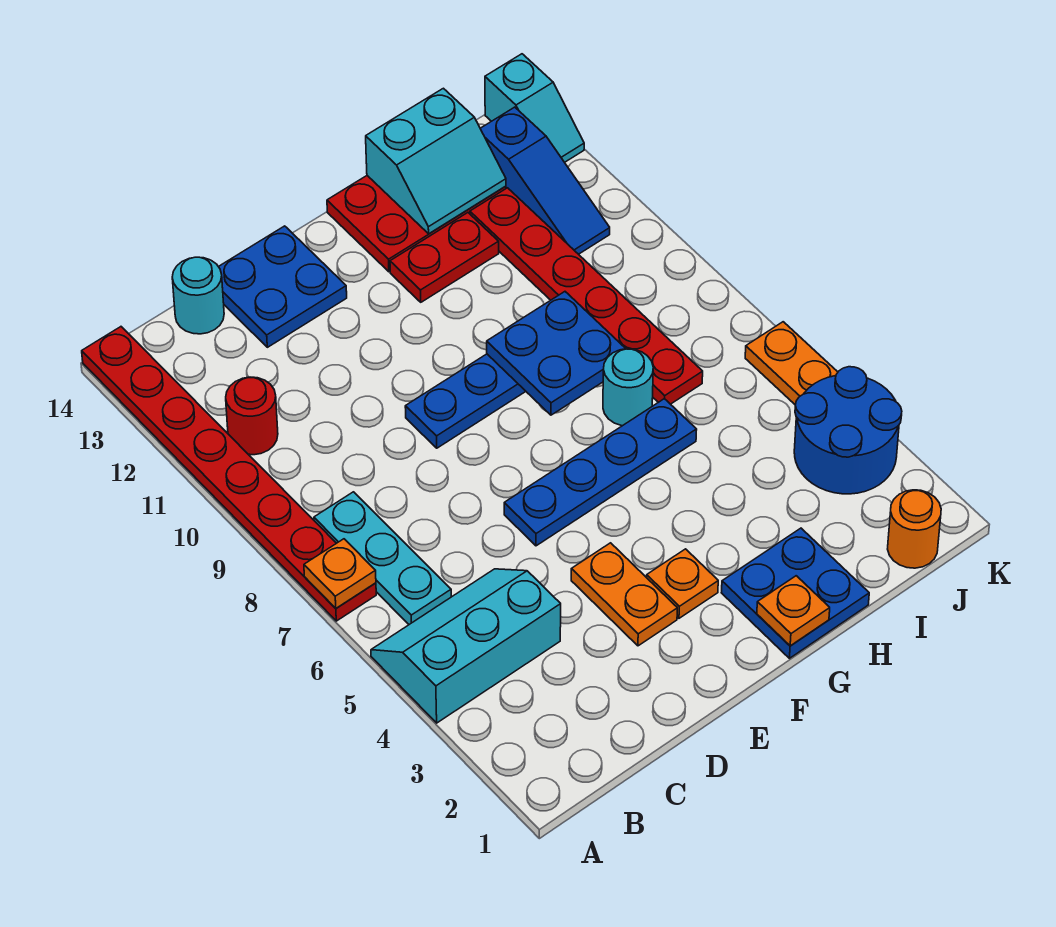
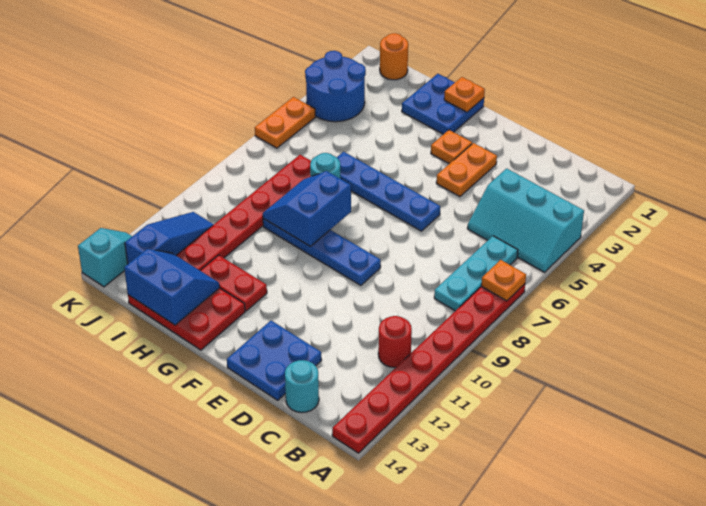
blue 2x2 plate [487,292,626,415] -> blue 2x2 slope [263,171,351,246]
cyan 2x2 slope [366,88,506,234] -> blue 2x2 slope [124,249,220,325]

